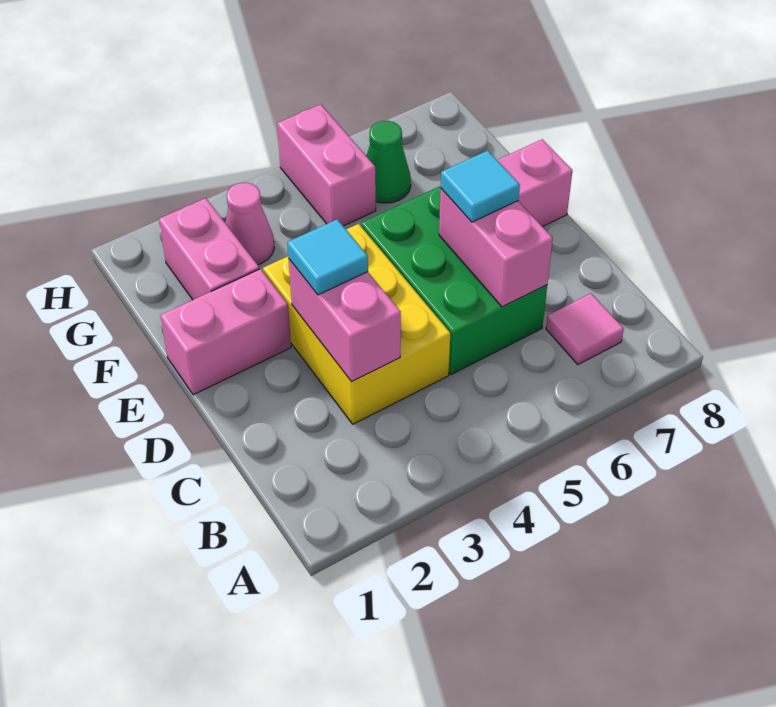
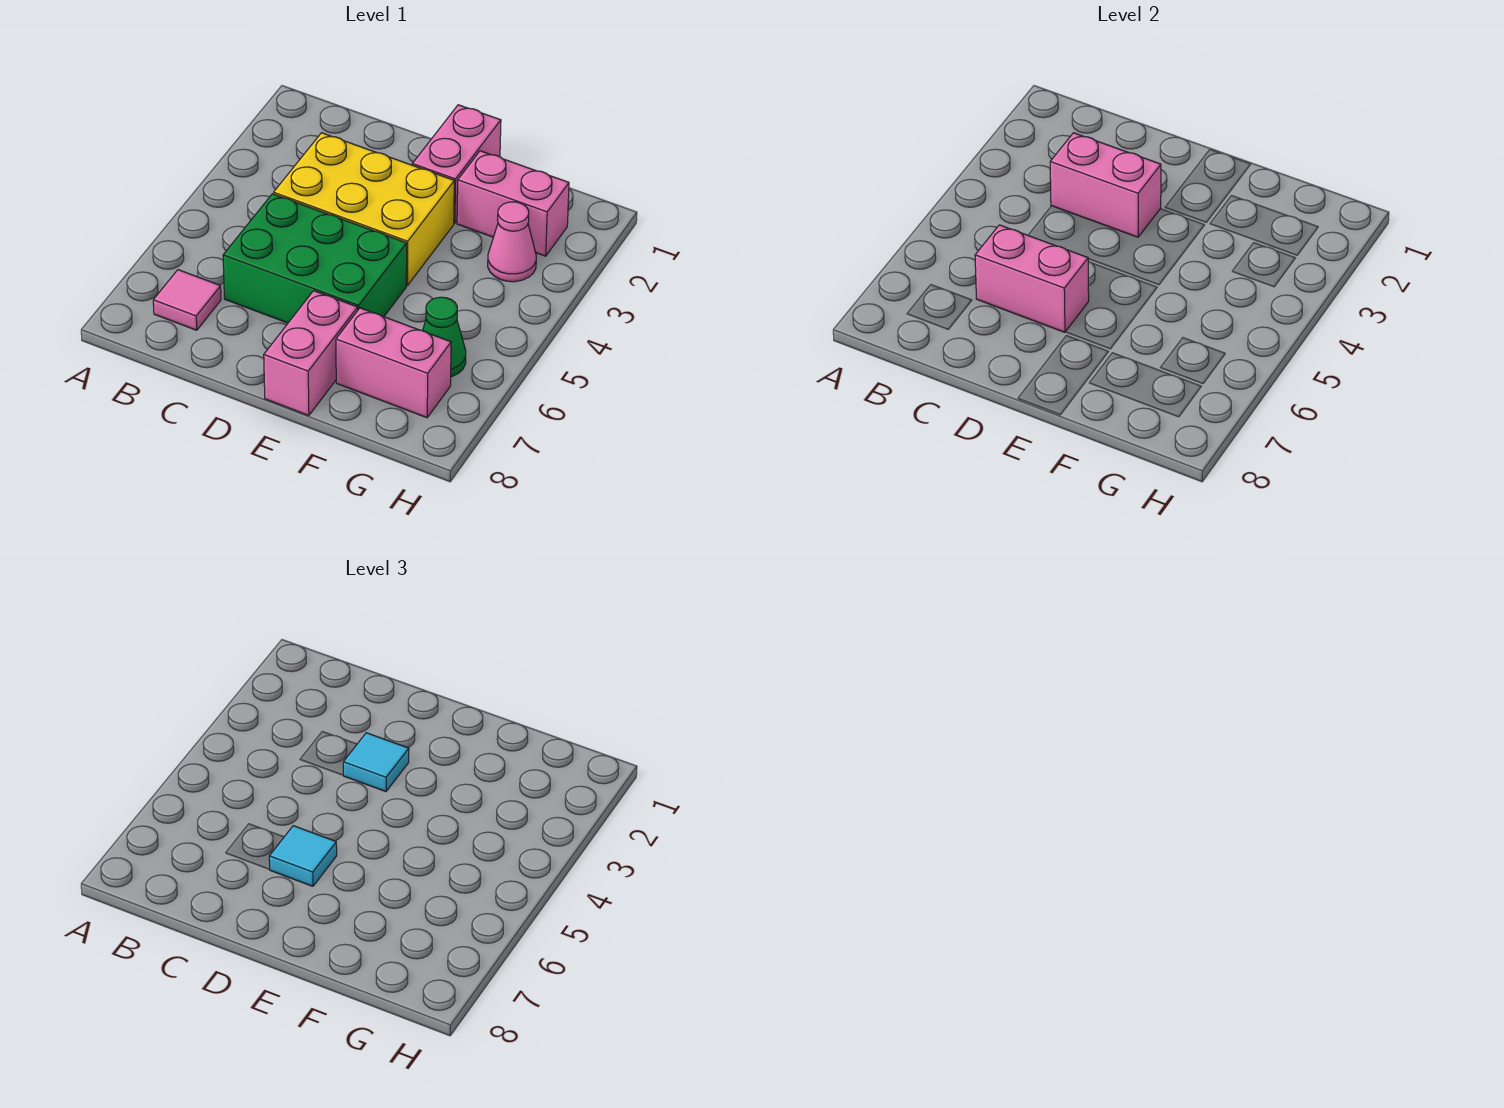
pink 1x2 brick [277,104,376,226] -> pink 1x2 brick moved to [336,308,451,418]

